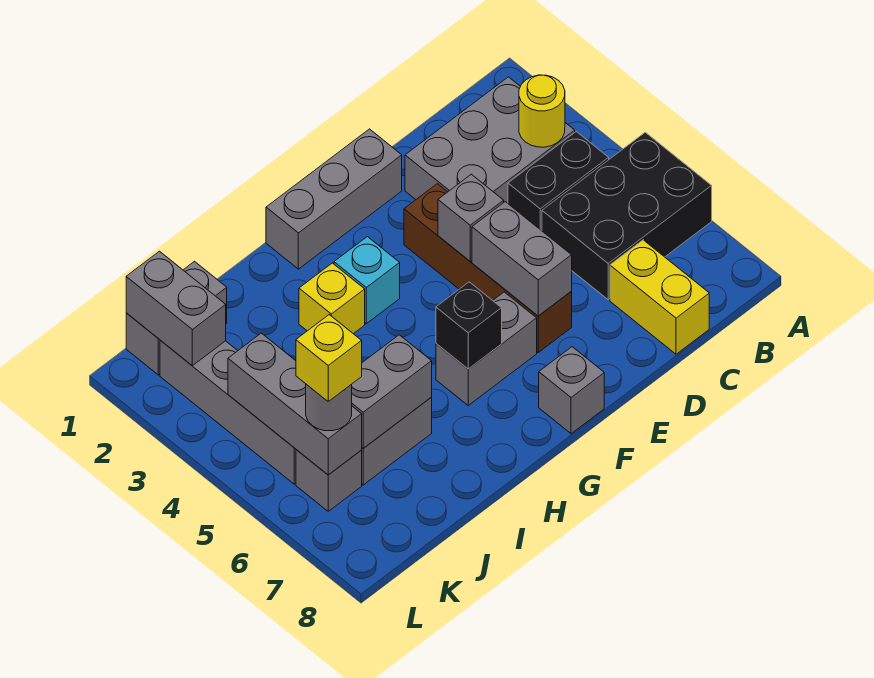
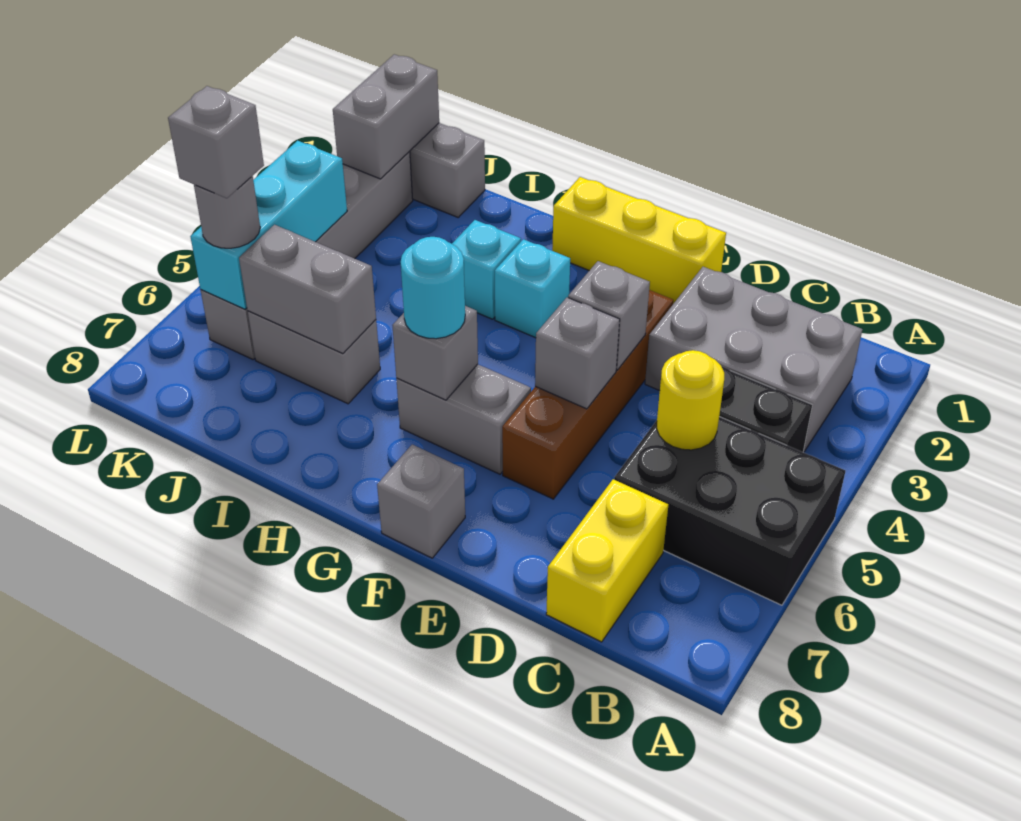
yellow 1x1 round brick [519,75,565,147] -> yellow 1x1 round brick moved to [657,350,724,450]
grey 1x3 brick [266,129,402,269] -> yellow 1x3 brick [552,177,726,304]
grey 1x2 brick [472,202,572,316] -> grey 1x1 brick [535,297,620,409]
black 1x1 brick [436,282,502,369] -> grey 1x1 brick [392,306,478,400]
none -> cyan 1x1 round brick [401,237,465,339]
yellow 1x1 brick [299,263,365,334] -> cyan 1x1 brick [452,220,521,319]
grey 1x3 brick [228,333,362,475] -> cyan 1x3 brick [190,141,347,309]
yellow 1x1 brick [296,315,362,401] -> grey 1x1 brick [168,86,264,198]

